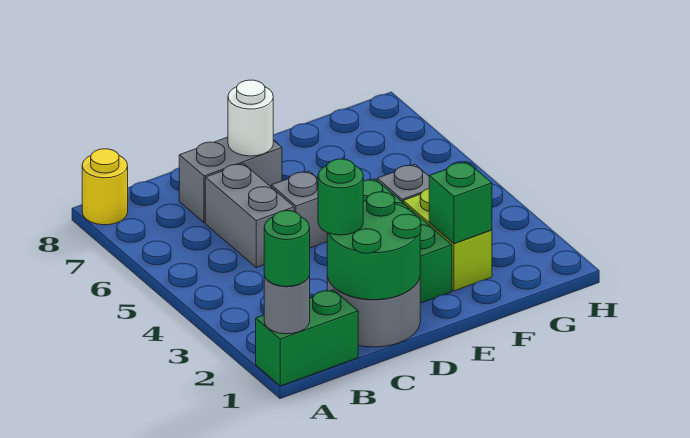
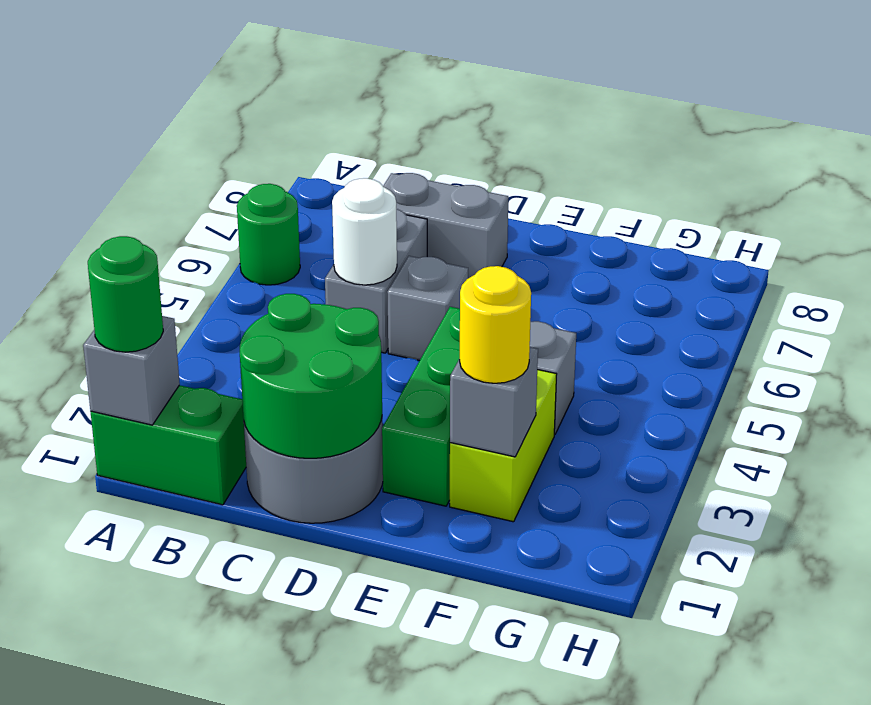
grey 1x1 round brick [264,275,310,334] -> grey 1x1 brick [83,316,180,425]
yellow 1x1 round brick [82,149,128,225] -> yellow 1x1 round brick moved to [460,266,531,383]
green 1x1 round brick [318,159,363,235] -> green 1x1 round brick moved to [237,184,300,285]
white 1x1 round brick [228,80,273,156] -> white 1x1 round brick moved to [332,178,397,285]
green 1x1 brick [429,162,492,243] -> grey 1x1 brick [450,347,538,457]

